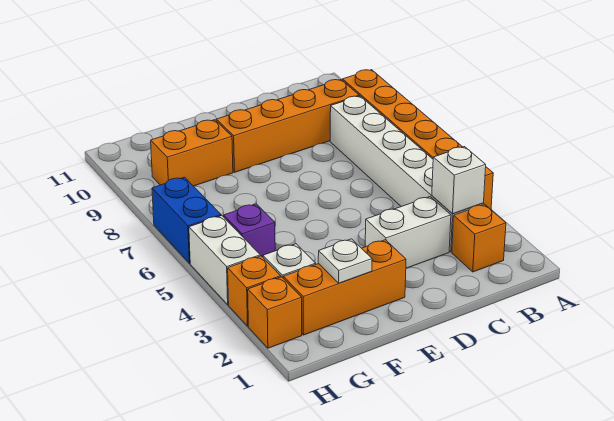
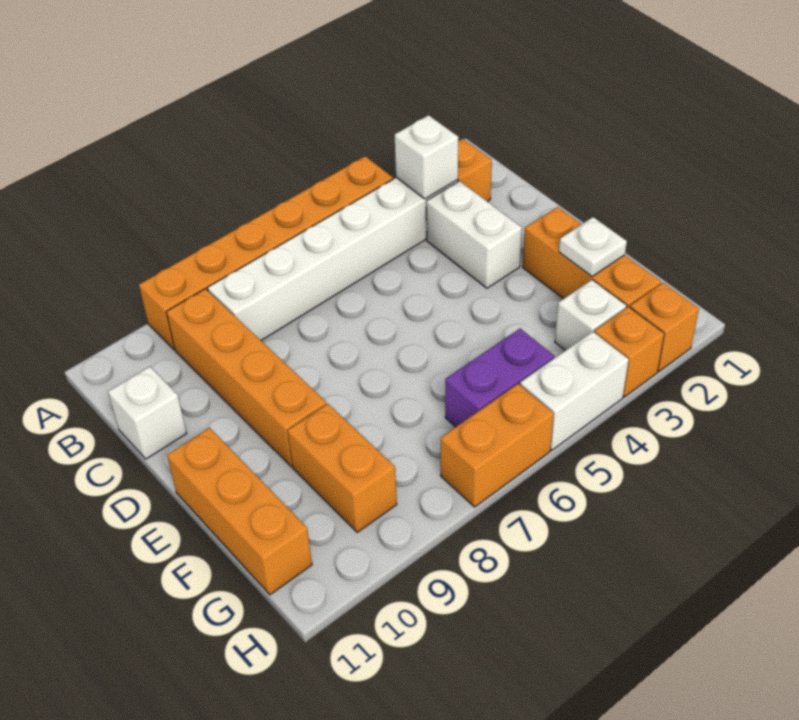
none -> white 1x1 brick [108,366,187,459]
none -> orange 1x3 brick [167,428,312,595]
purple 1x1 brick [224,204,275,257] -> purple 1x2 brick [445,329,554,427]
blue 1x2 brick [152,177,221,263] -> orange 1x2 brick [441,384,554,507]

